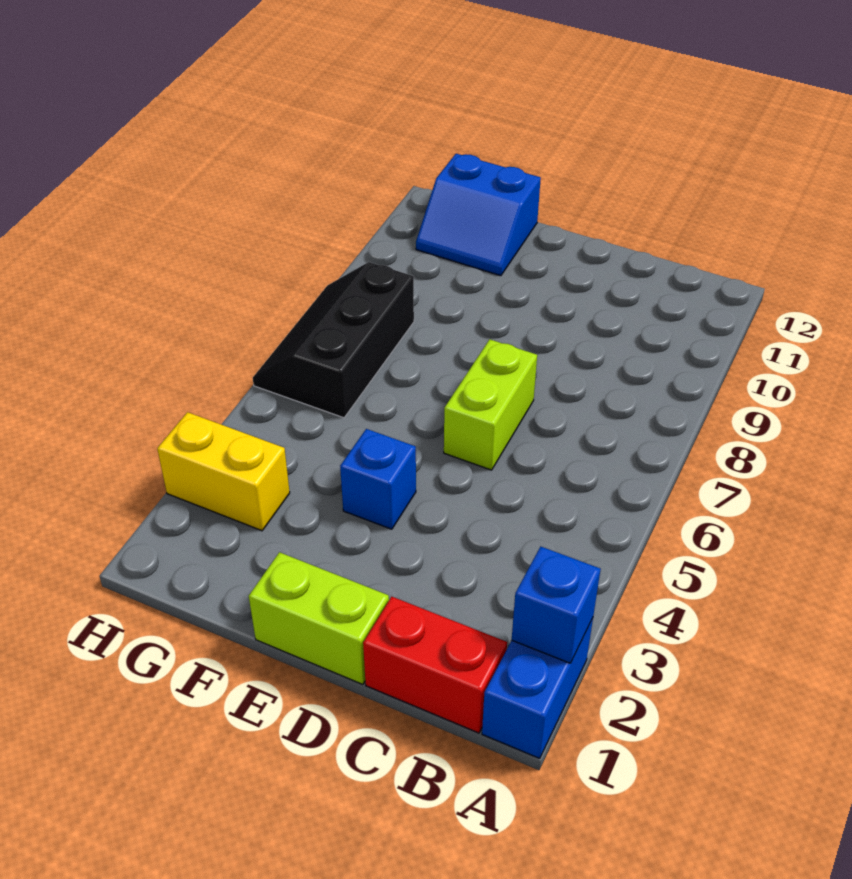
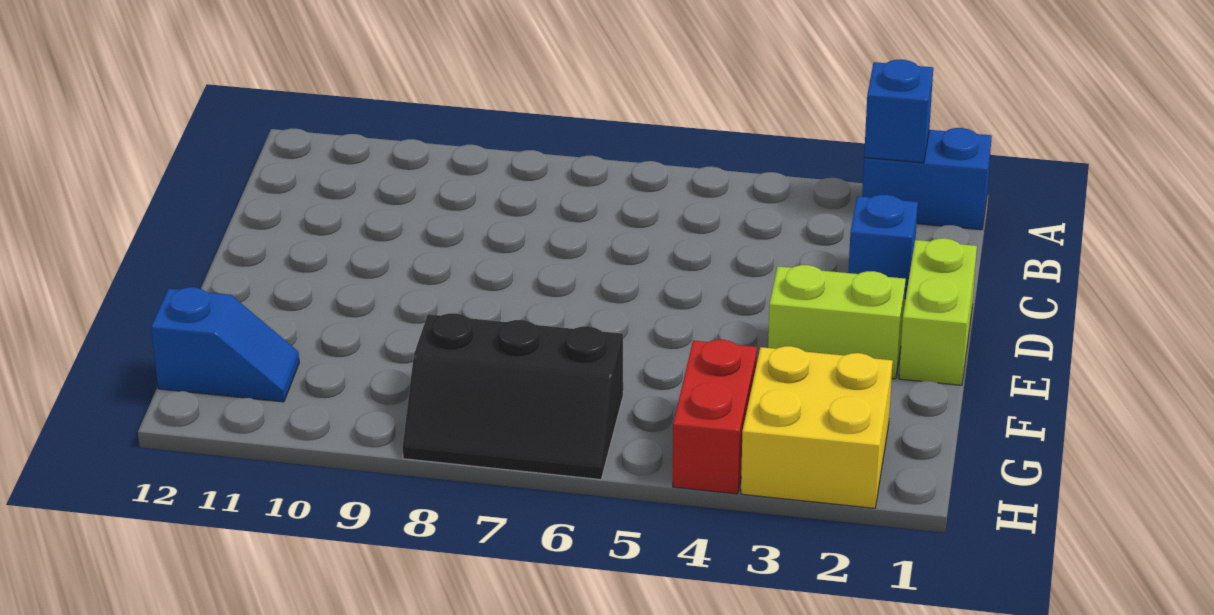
red 1x2 brick [363,597,507,733] -> red 1x2 brick moved to [673,340,757,494]
lime 1x2 brick [444,339,537,470] -> lime 1x2 brick moved to [768,265,906,379]
blue 1x1 brick [340,429,416,529] -> blue 1x1 brick moved to [848,195,918,299]
blue 2x2 slope [416,154,541,276] -> blue 1x2 slope [151,287,299,402]
yellow 1x2 brick [157,412,290,531] -> yellow 2x2 brick [741,346,893,508]

